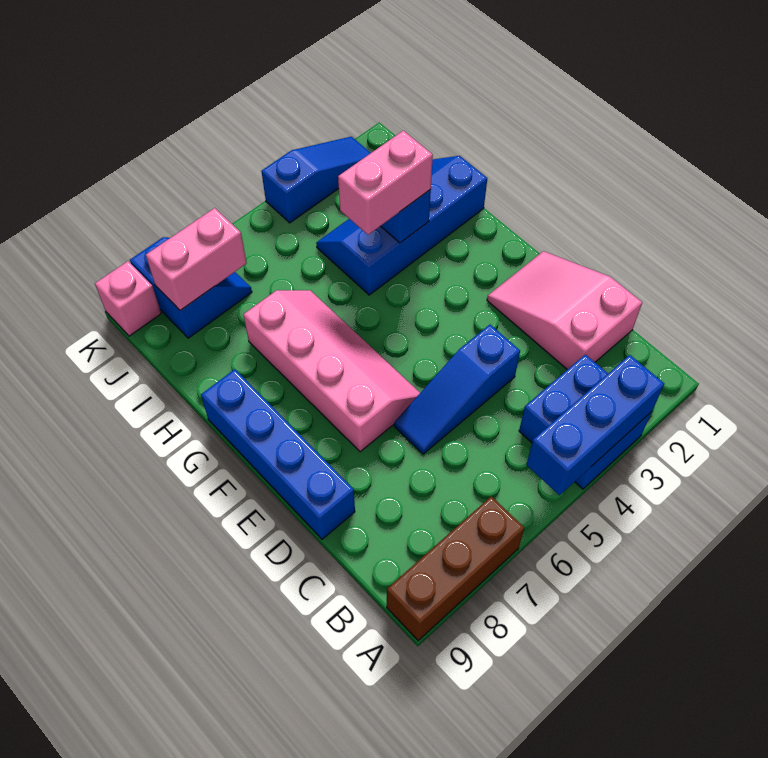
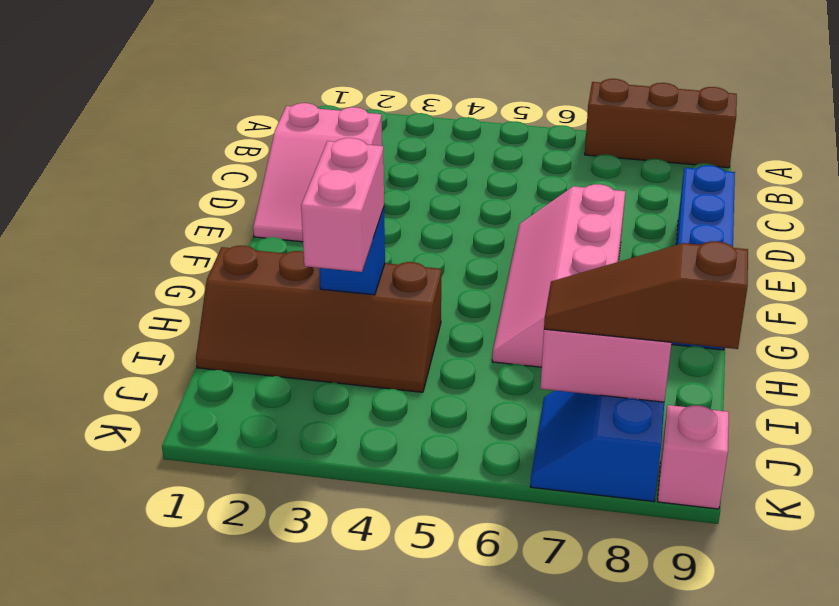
blue 2x2 brick [519,354,652,489] -> none
blue 1x3 brick [526,355,664,495] -> none
blue 1x3 slope [394,325,520,454] -> none
blue 2x4 slope [316,156,487,295] -> brown 2x4 slope [196,246,441,392]
pink 1x2 brick [338,131,433,235] -> pink 1x2 brick turned to [301,138,384,272]
none -> brown 1x3 slope [544,241,748,349]
blue 1x3 slope [261,137,371,223] -> none

